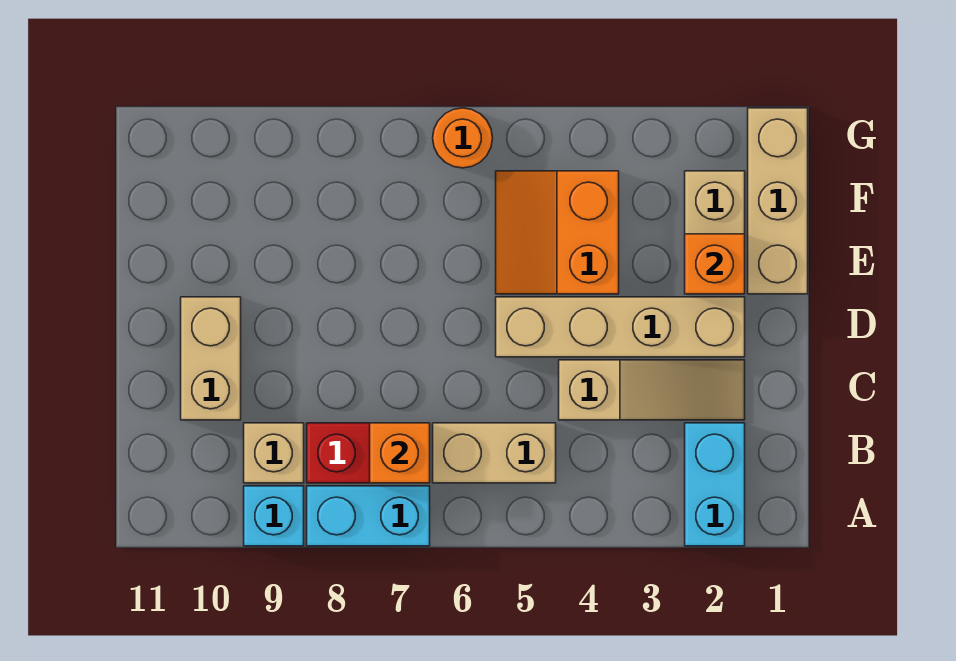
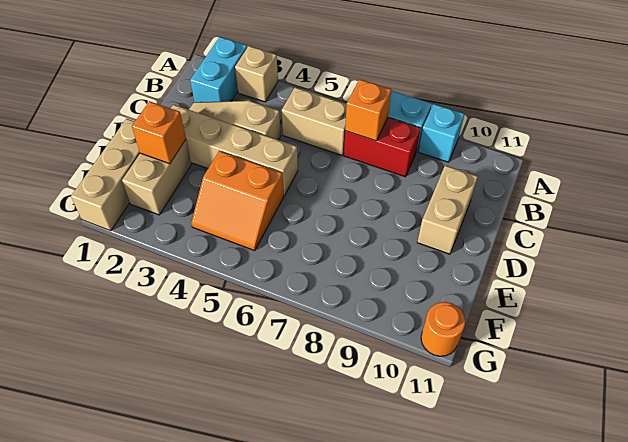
tan 1x1 brick [244,423,304,483] -> tan 1x1 brick moved to [235,46,278,102]
orange 2x2 slope [496,171,619,294] -> orange 2x2 slope turned to [191,151,284,251]
orange 1x1 round brick [433,108,493,168] -> orange 1x1 round brick moved to [421,302,465,356]

